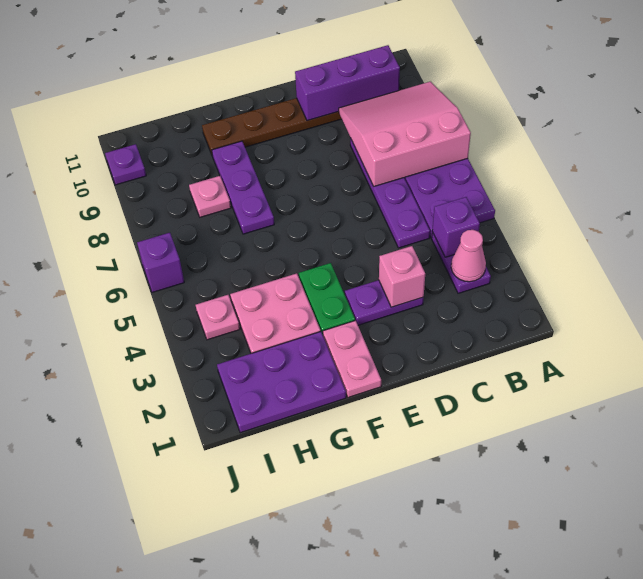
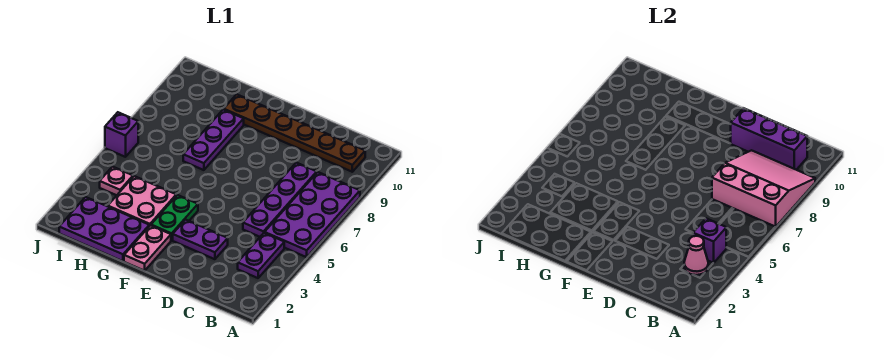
pink 1x1 brick [379,246,425,307] -> none
pink 1x1 plate [189,176,231,217] -> none
purple 1x1 plate [105,144,146,185] -> none

